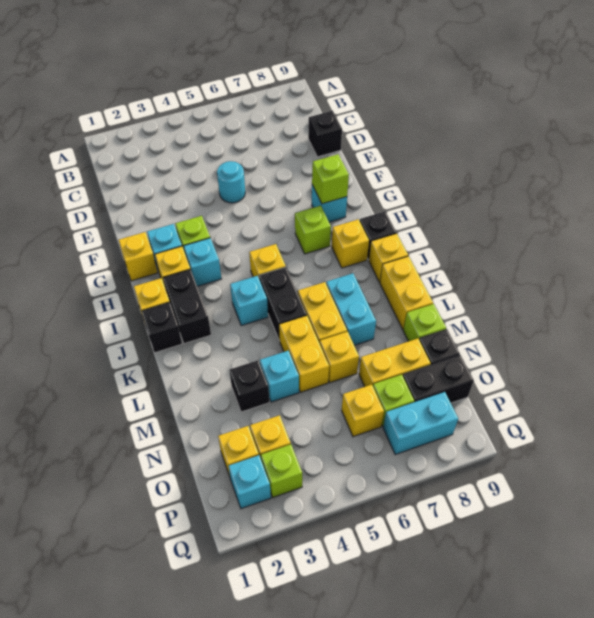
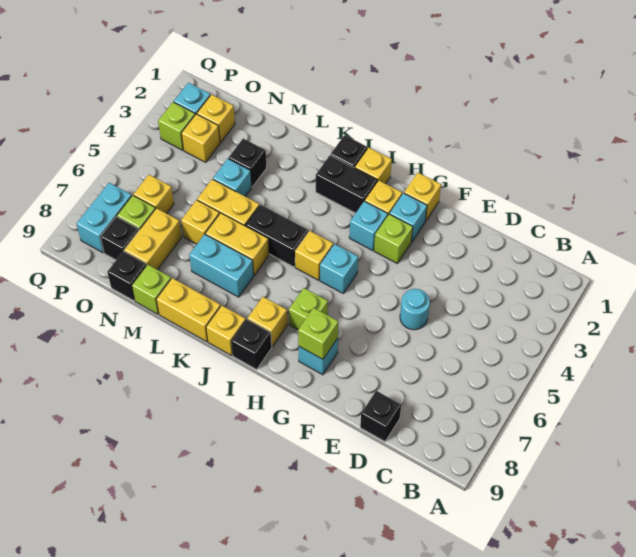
cyan 1x1 brick [230,276,268,326] -> cyan 1x1 brick moved to [320,244,358,293]
black 1x2 brick [403,355,474,403] -> black 1x1 brick [100,216,139,260]

